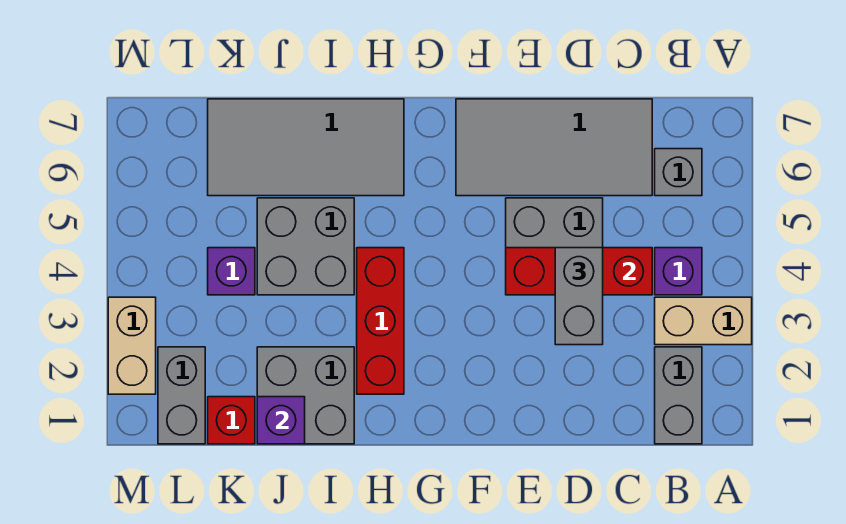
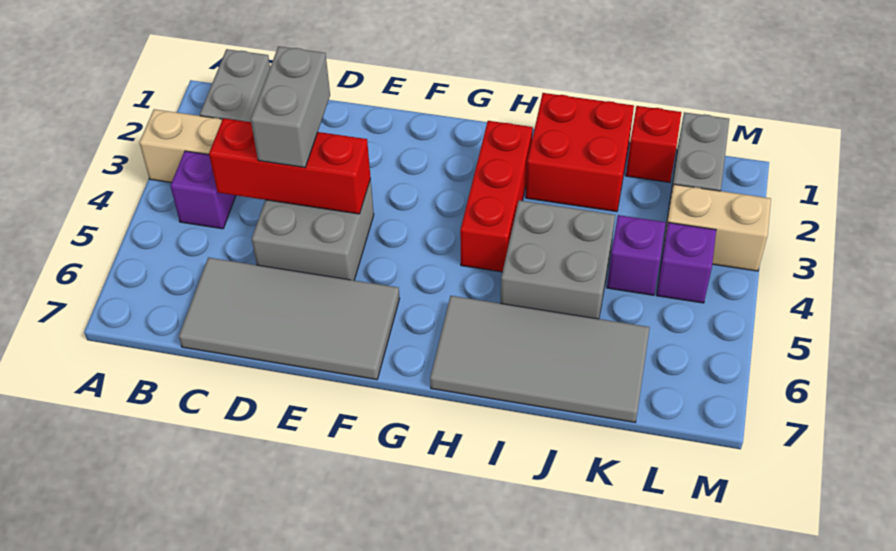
grey 1x1 brick [655,149,702,196] -> none
grey 2x2 brick [257,347,354,444] -> red 2x2 brick [526,93,634,212]
purple 1x1 brick [257,397,305,444] -> purple 1x1 brick moved to [656,223,716,303]
tan 1x2 brick [108,297,156,394] -> tan 1x2 brick turned to [663,184,771,271]

